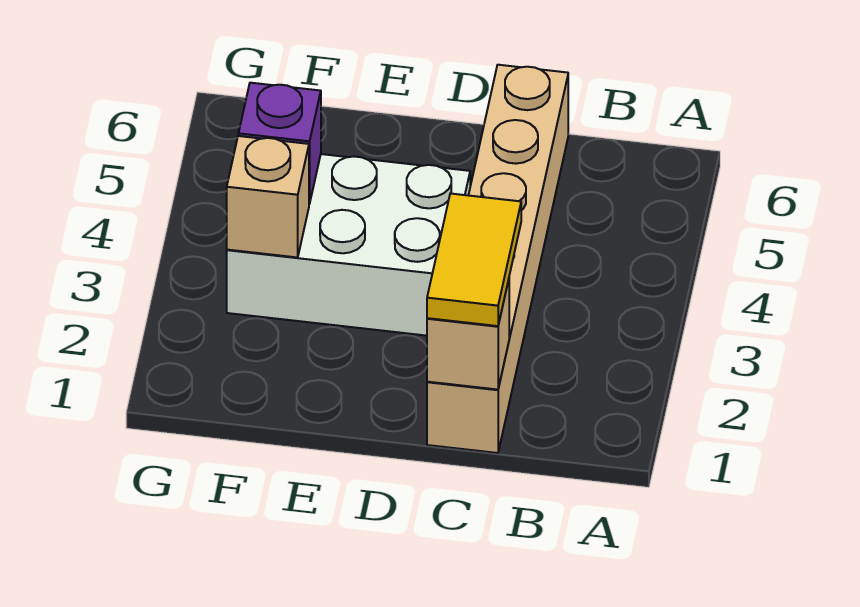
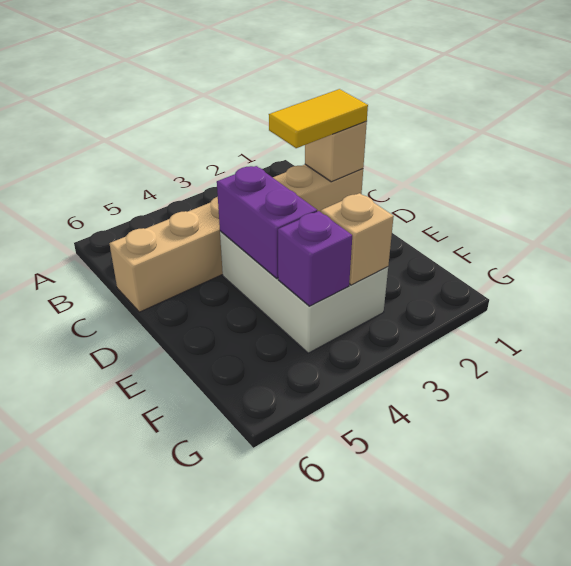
none -> purple 1x2 brick [217,166,317,279]

